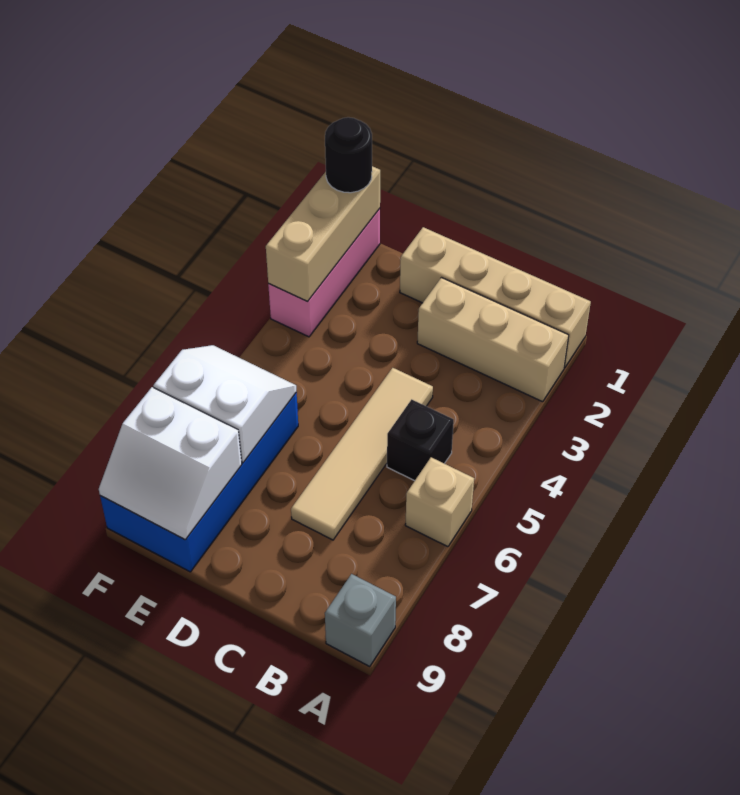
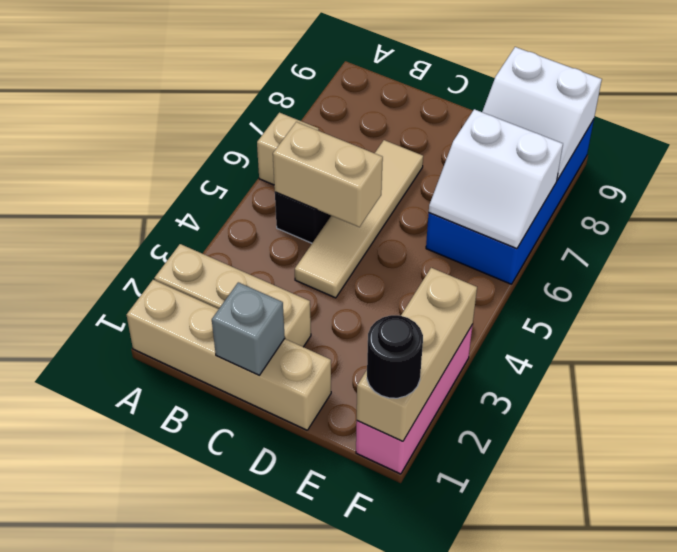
grey 1x1 brick [325,574,396,666] -> grey 1x1 brick moved to [212,282,285,375]
none -> tan 1x2 brick [273,122,383,227]
white 2x2 slope [99,387,242,540] -> white 2x2 slope turned to [482,47,602,180]

